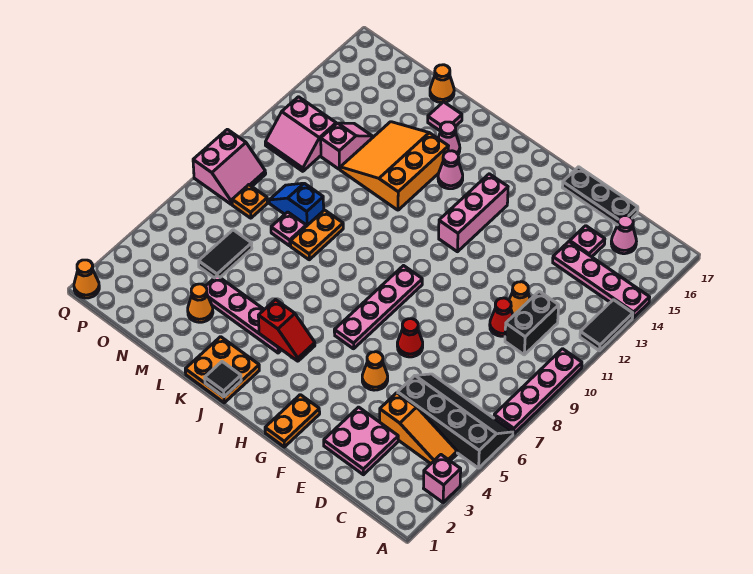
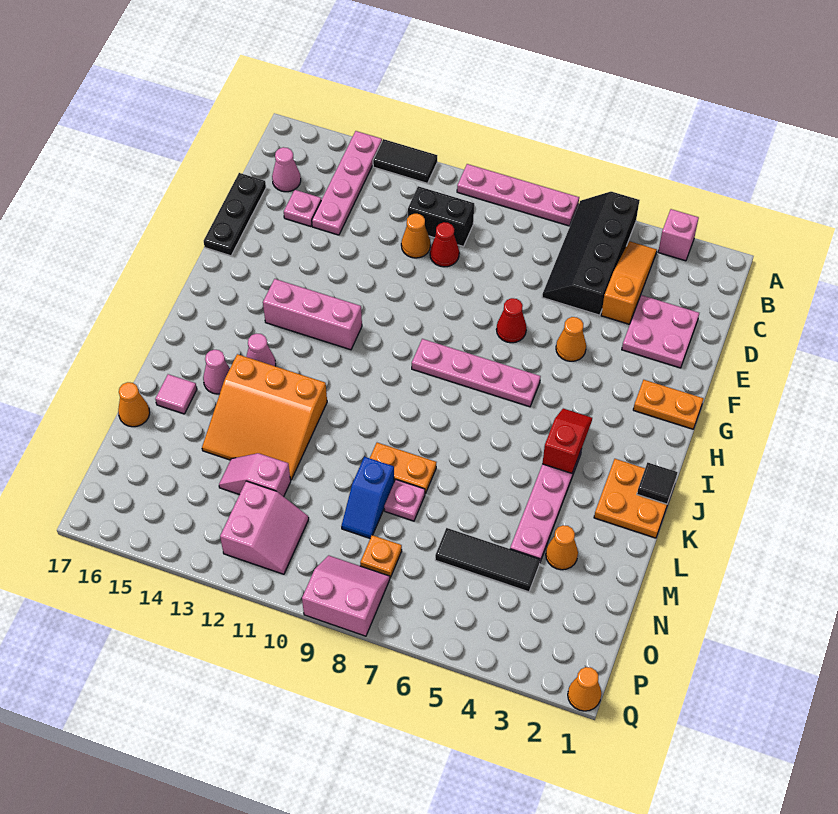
black 1x2 tile [199,230,252,278] -> black 1x3 tile [435,528,540,592]

